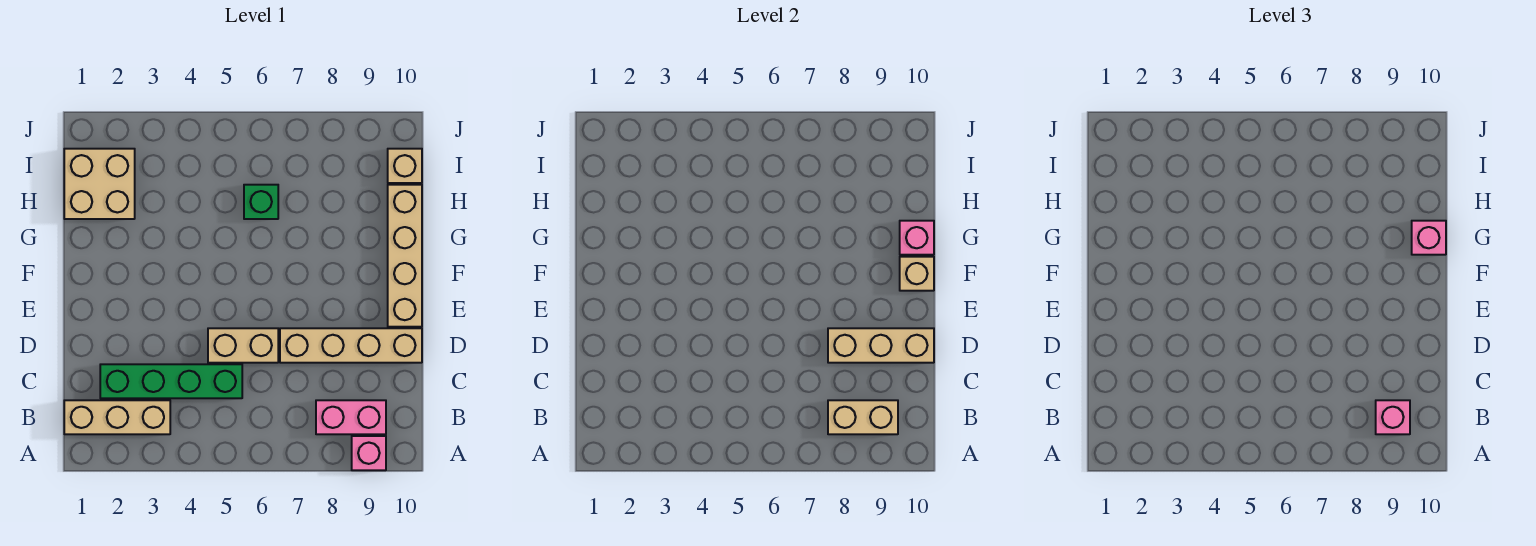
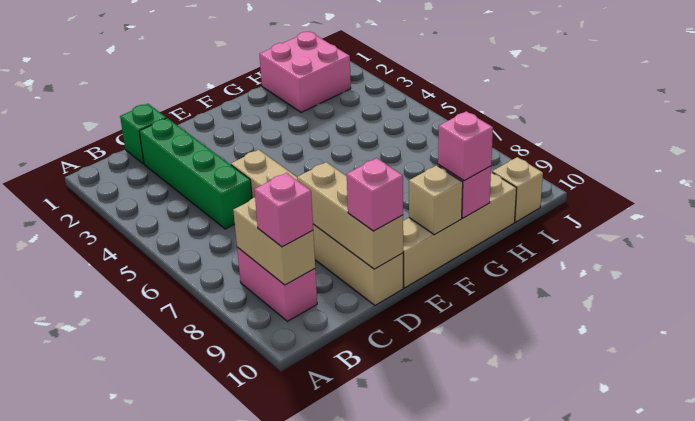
pink 1x1 brick [352,436,386,470] -> pink 1x1 brick moved to [347,158,403,231]
tan 1x3 brick [64,400,170,434] -> none
tan 2x2 brick [64,149,135,219] -> pink 2x2 brick [259,32,351,113]
green 1x1 brick [244,185,278,219] -> green 1x1 brick moved to [120,104,166,164]

